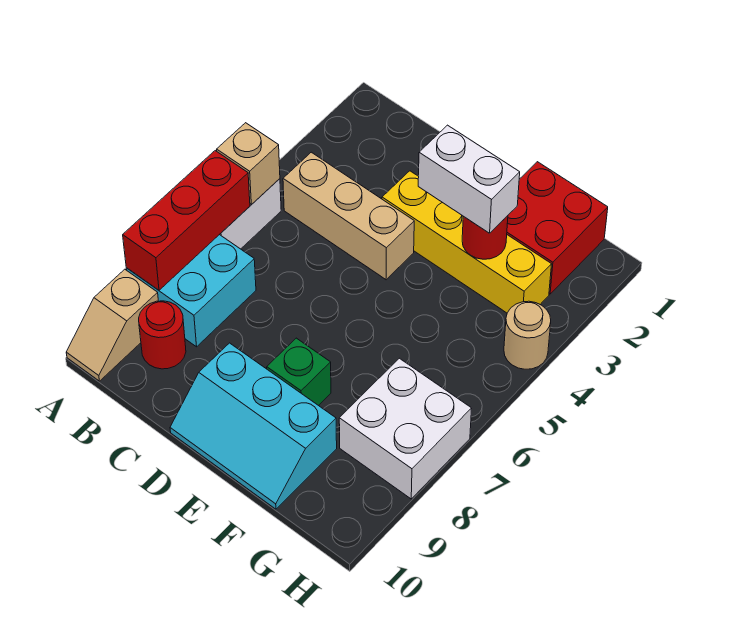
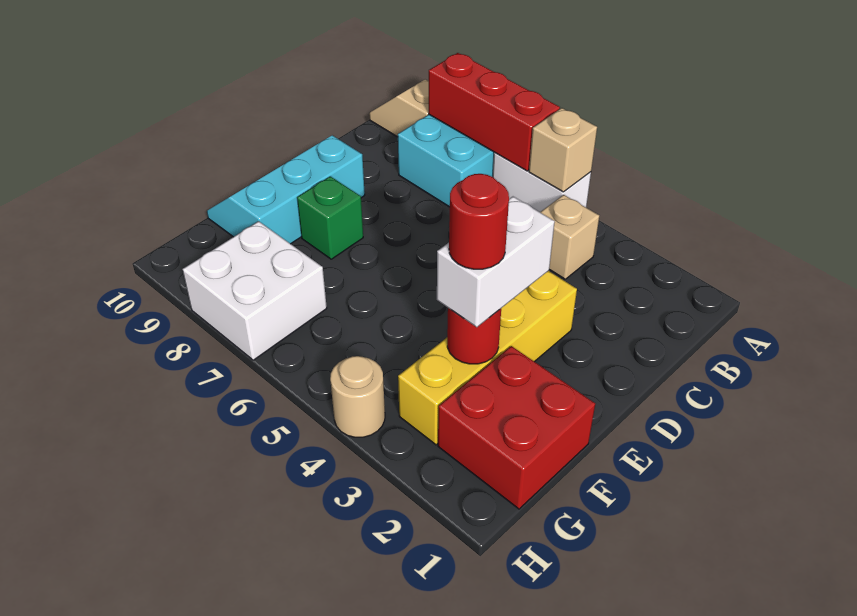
tan 1x3 brick [283,152,414,280] -> tan 1x1 brick [540,195,599,279]
red 1x1 round brick [139,301,186,369] -> red 1x1 round brick moved to [449,174,509,269]

